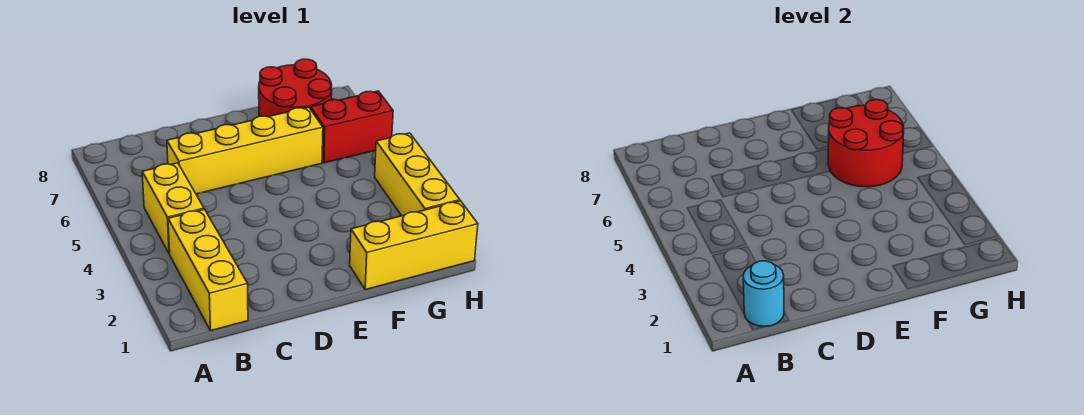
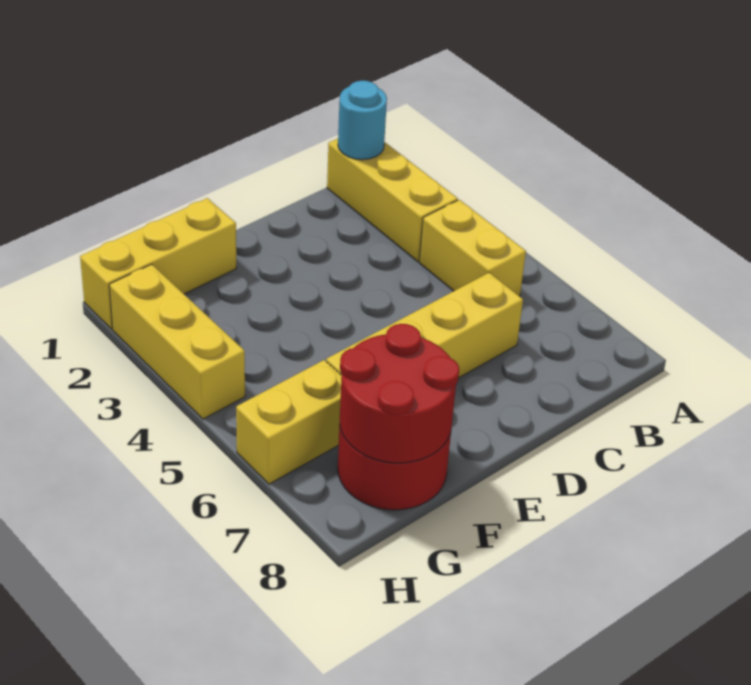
red 2x2 round brick [828,100,904,187] -> red 2x2 round brick moved to [340,324,459,463]
red 1x2 brick [311,91,393,163] -> yellow 1x2 brick [236,360,342,484]

